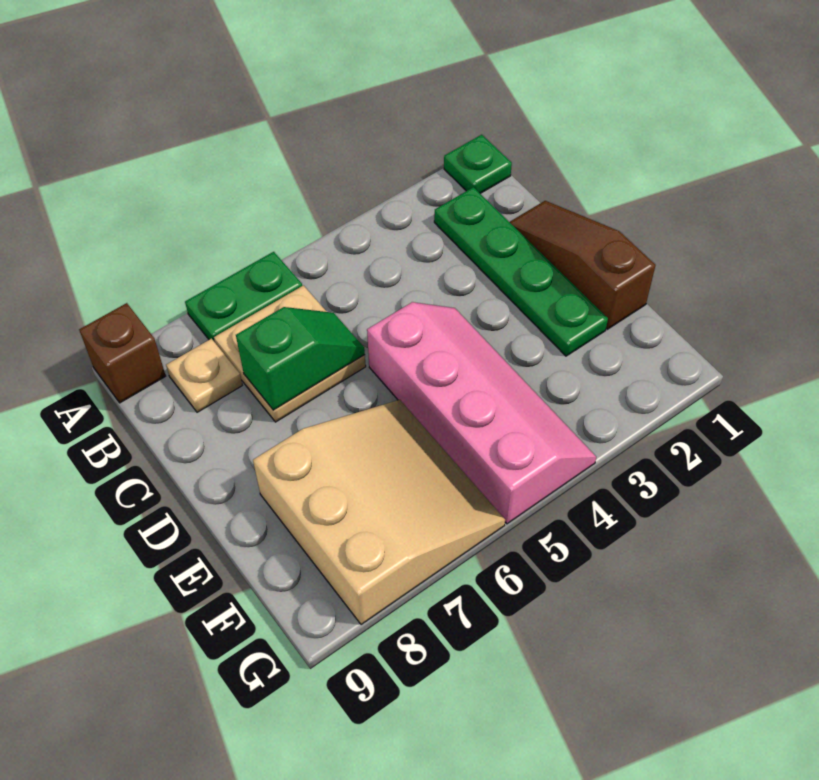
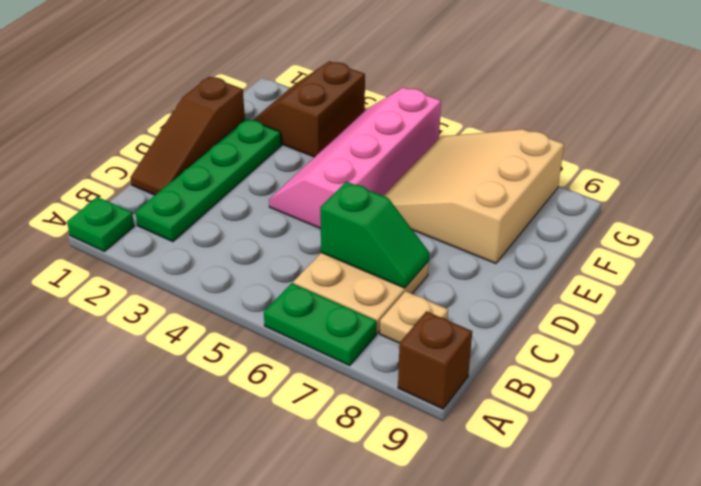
green 1x2 slope [236,307,365,410] -> green 1x2 slope turned to [320,182,429,288]
none -> brown 2x2 slope [253,61,365,157]

